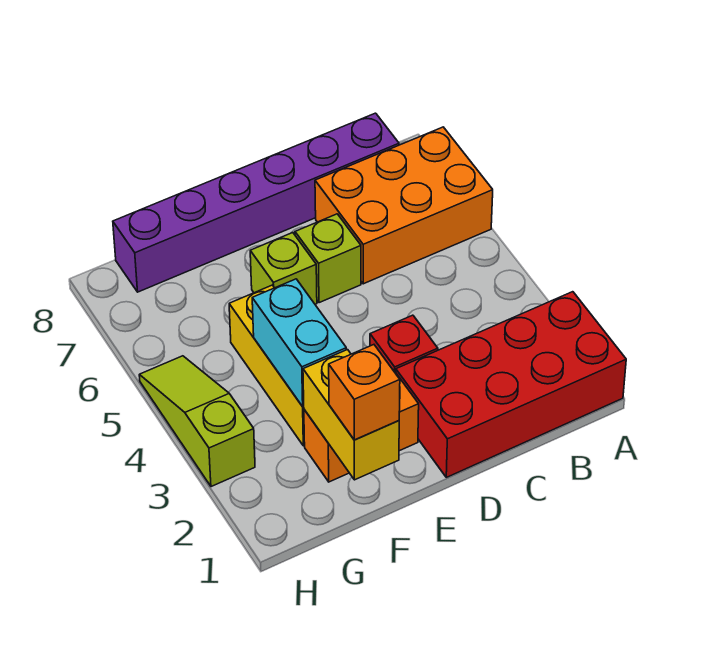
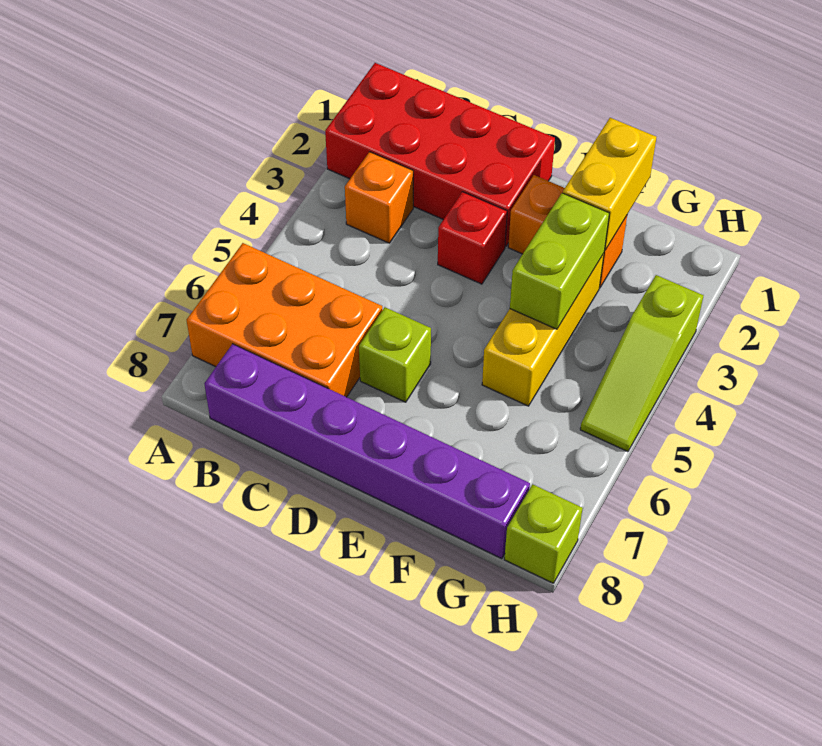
lime 1x1 brick [250,233,317,304] -> lime 1x1 brick moved to [504,485,583,583]
orange 1x1 brick [329,345,400,440] -> orange 1x1 brick moved to [345,152,413,243]
cyan 1x2 brick [252,279,346,407] -> lime 1x2 brick [510,193,609,329]

